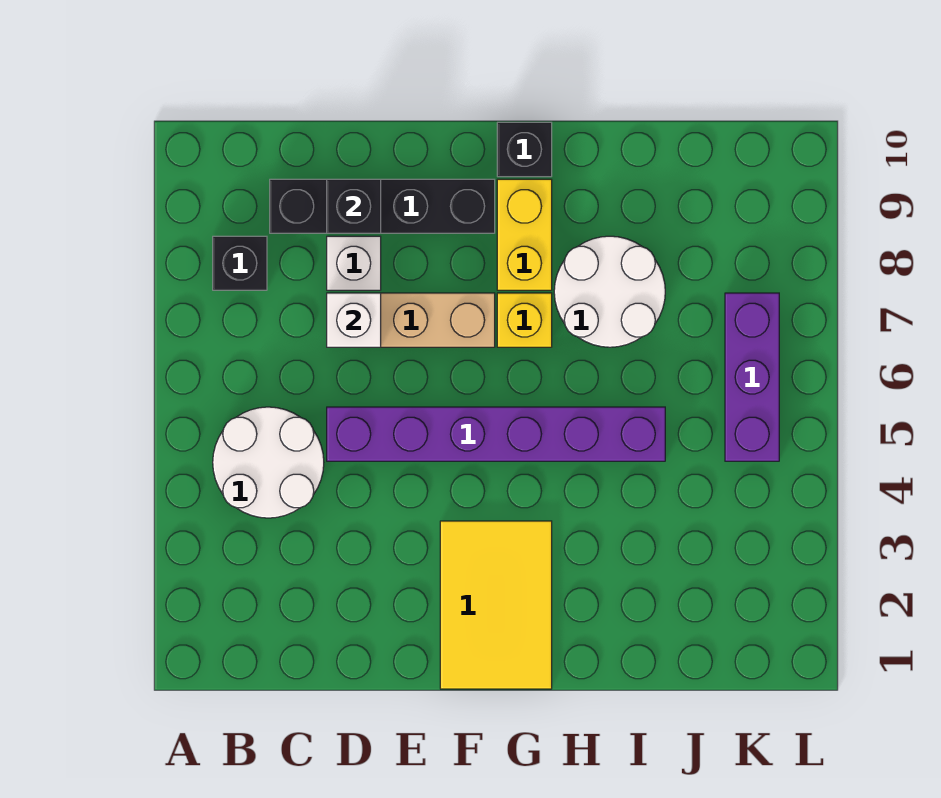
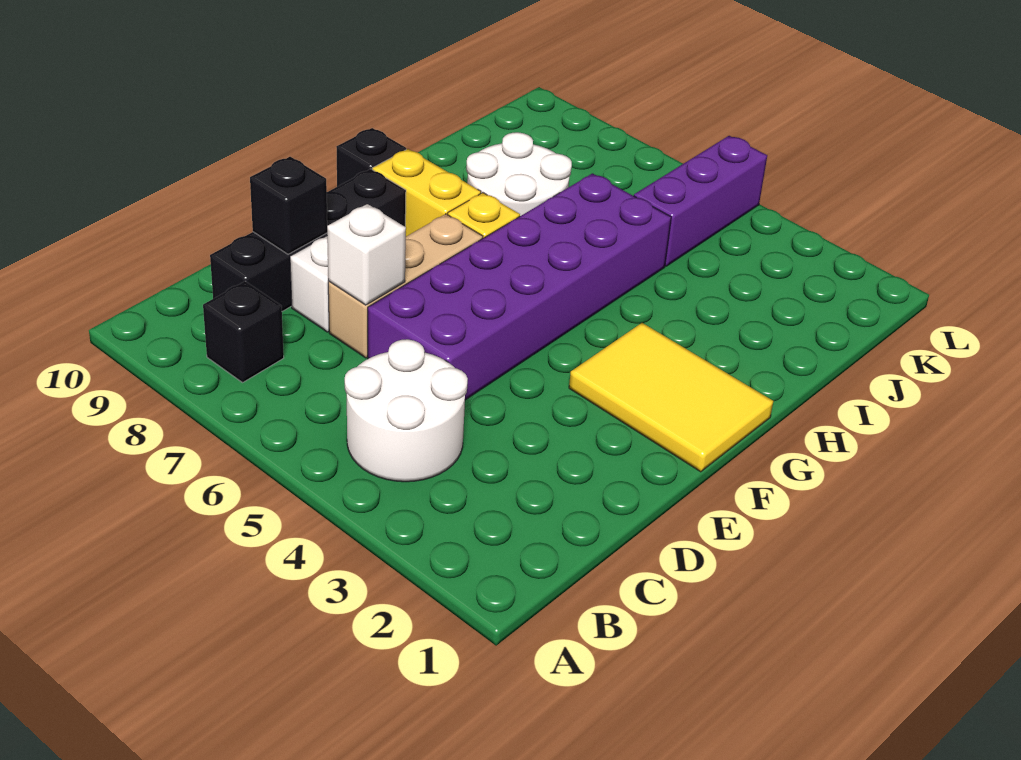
purple 1x6 brick [327,407,665,461] -> purple 2x6 brick [368,173,671,400]
purple 1x3 brick [725,293,779,461] -> purple 1x3 brick turned to [634,136,767,266]

